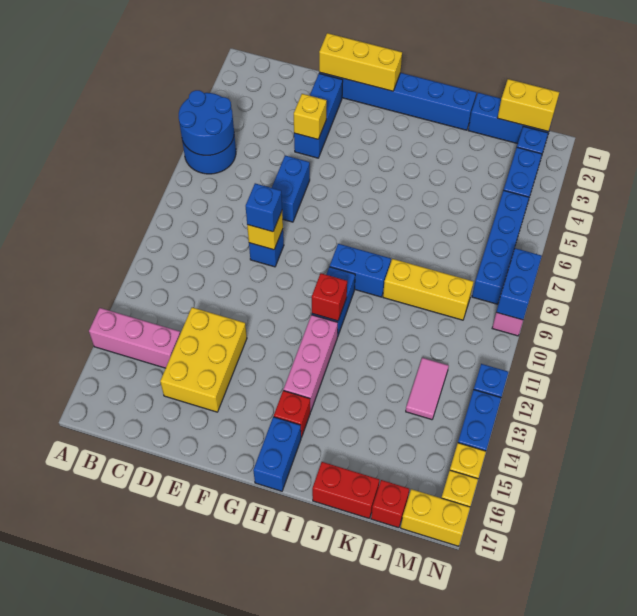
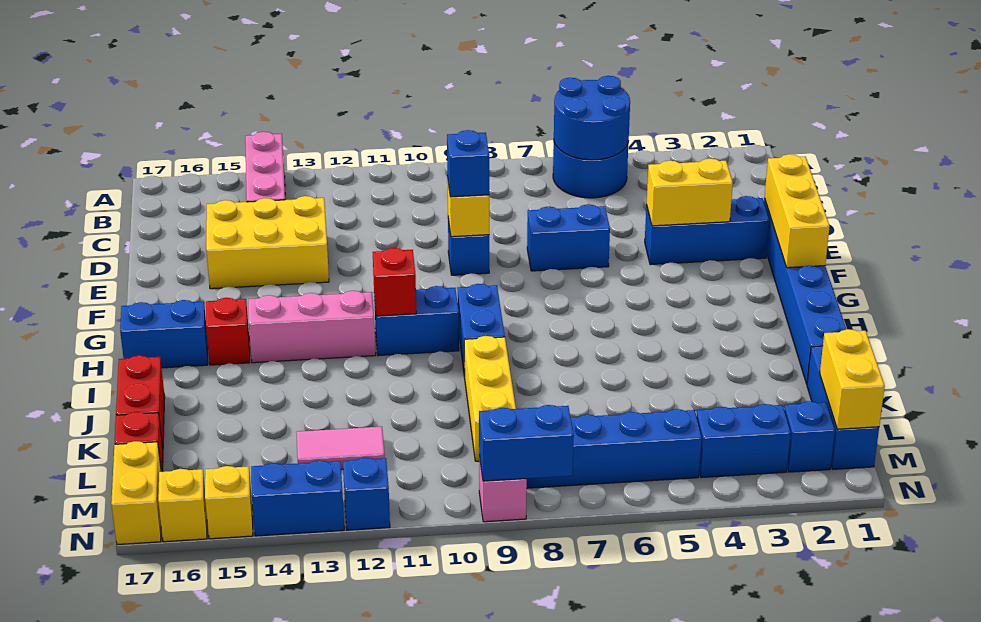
yellow 1x1 brick [294,94,327,139] -> yellow 1x2 brick [647,159,733,226]

